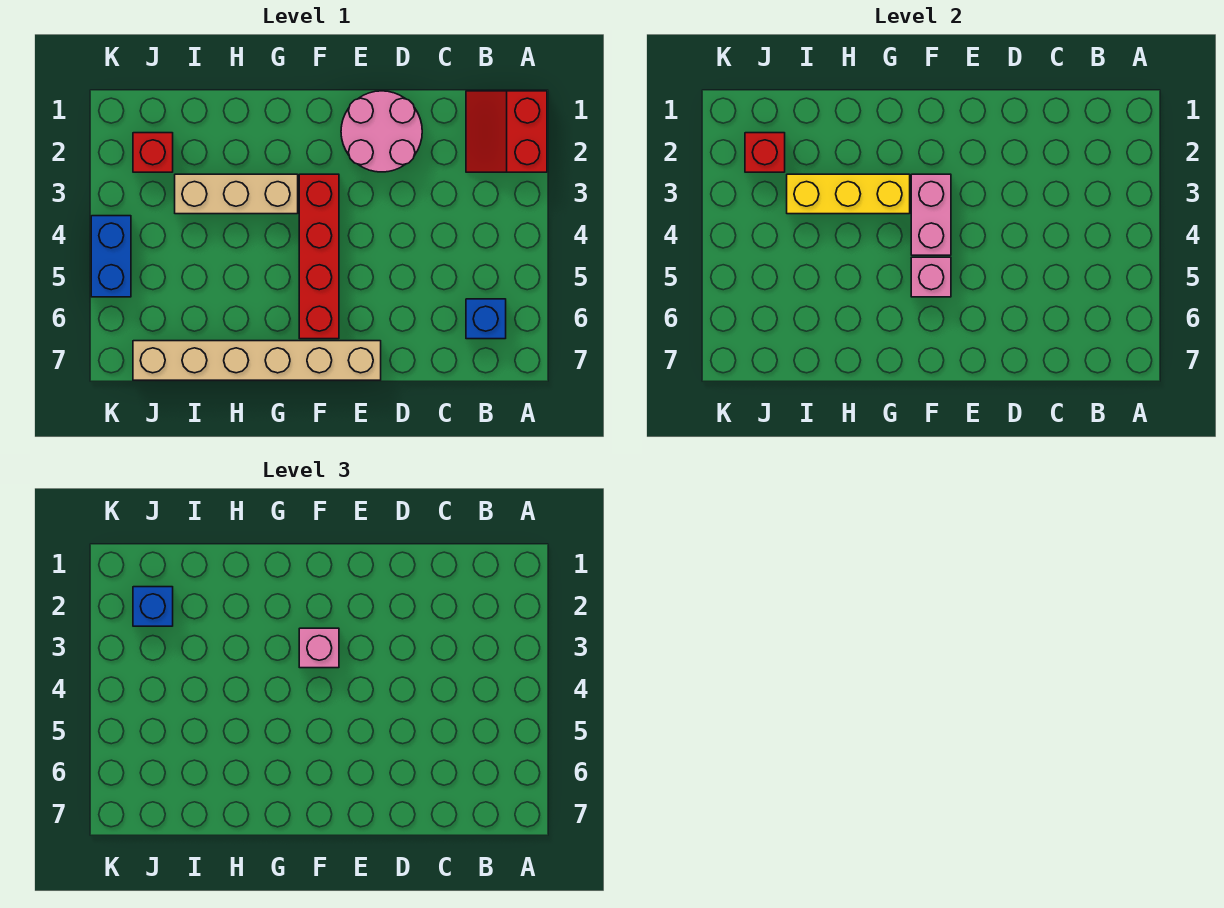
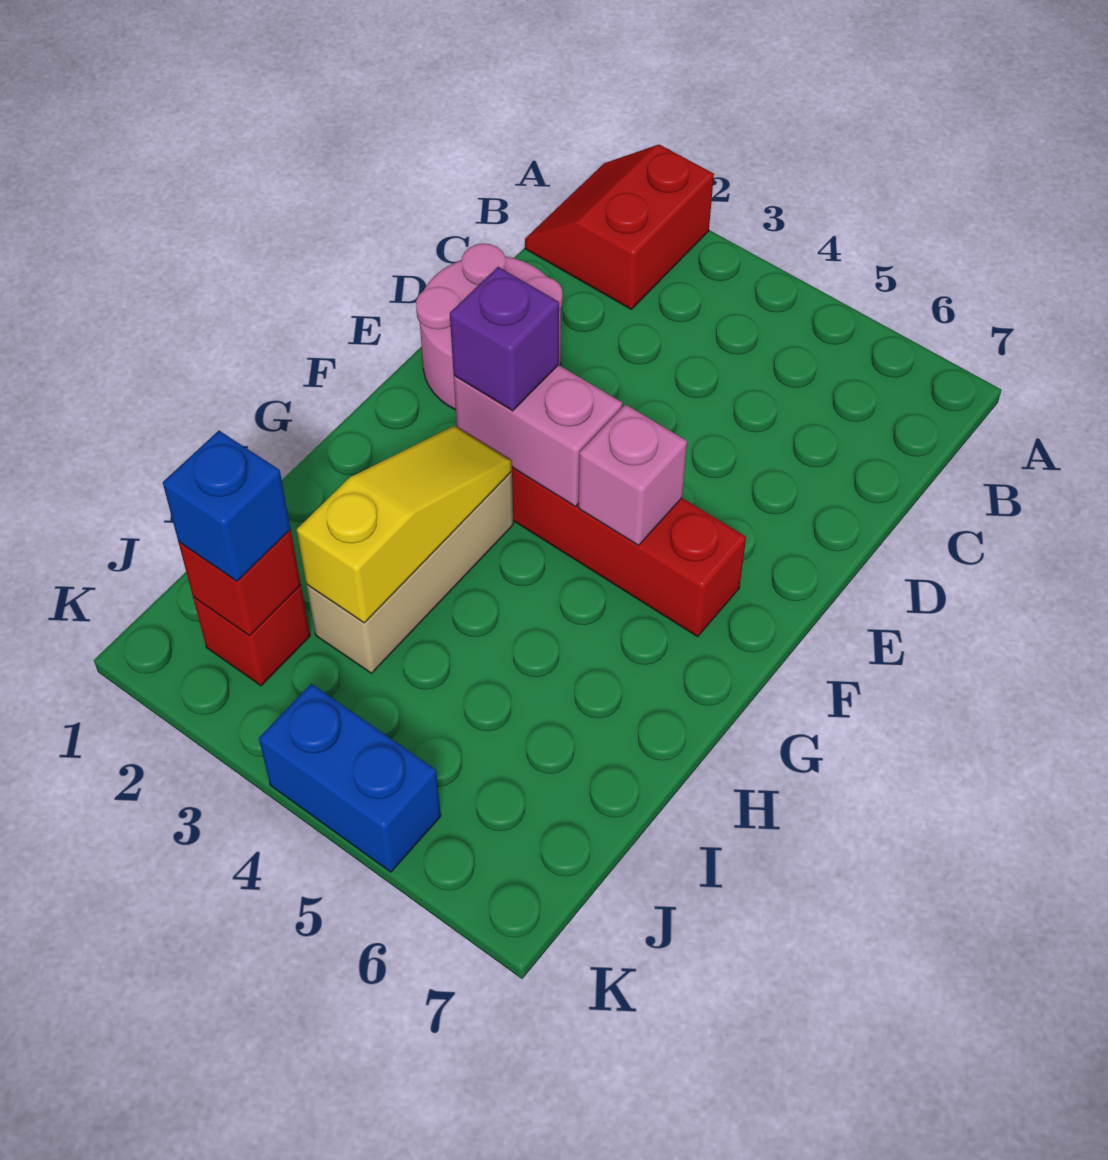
red 2x2 slope [466,91,547,172] -> red 2x2 slope turned to [525,145,714,309]
blue 1x1 brick [466,299,506,339] -> none
tan 1x6 brick [133,341,381,380] -> none
pink 1x1 brick [299,628,339,668] -> purple 1x1 brick [450,267,559,411]
yellow 1x3 brick [787,174,910,214] -> yellow 1x3 slope [297,426,512,623]

